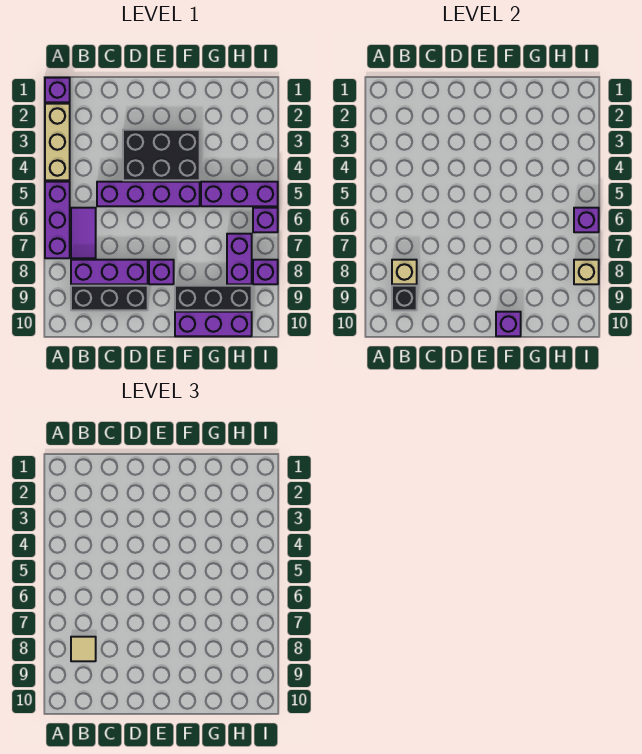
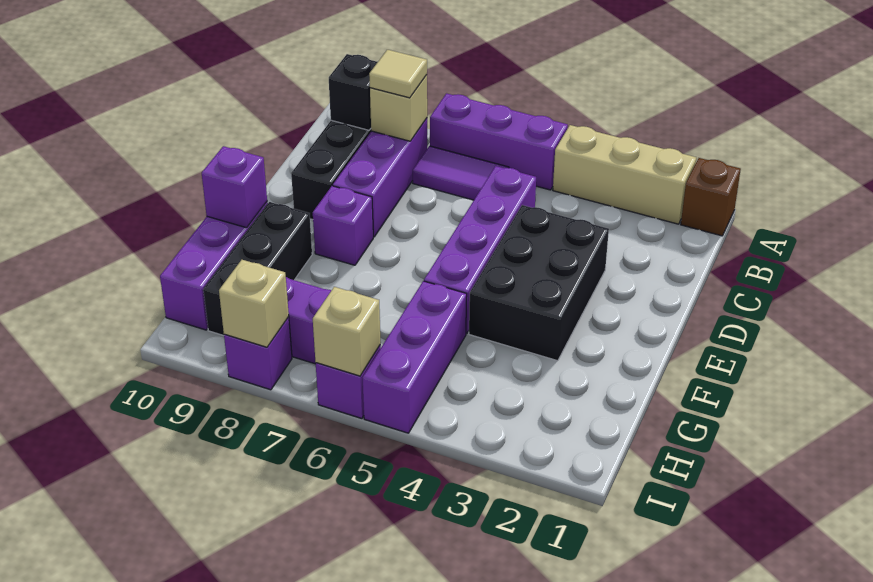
purple 1x1 brick [45,78,70,102] -> brown 1x1 brick [681,158,741,236]
purple 1x1 brick [574,208,599,232] -> tan 1x1 brick [313,287,381,376]

